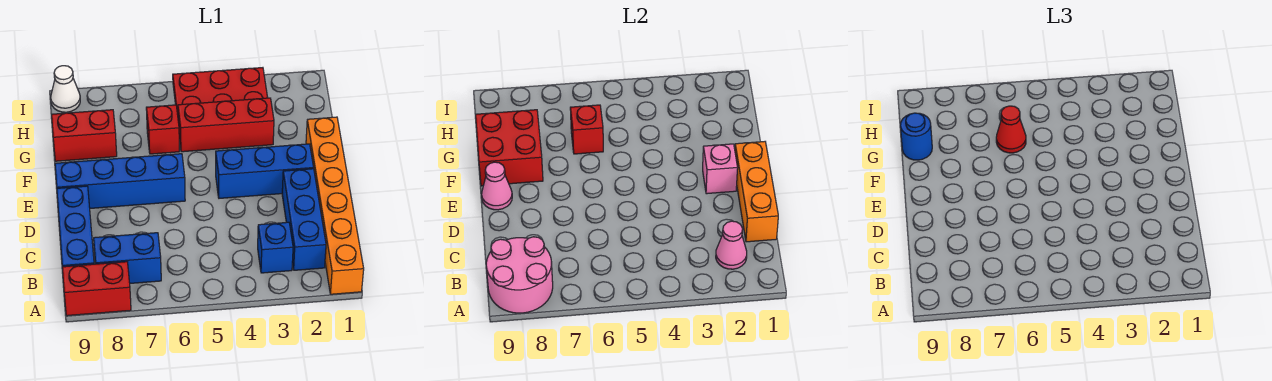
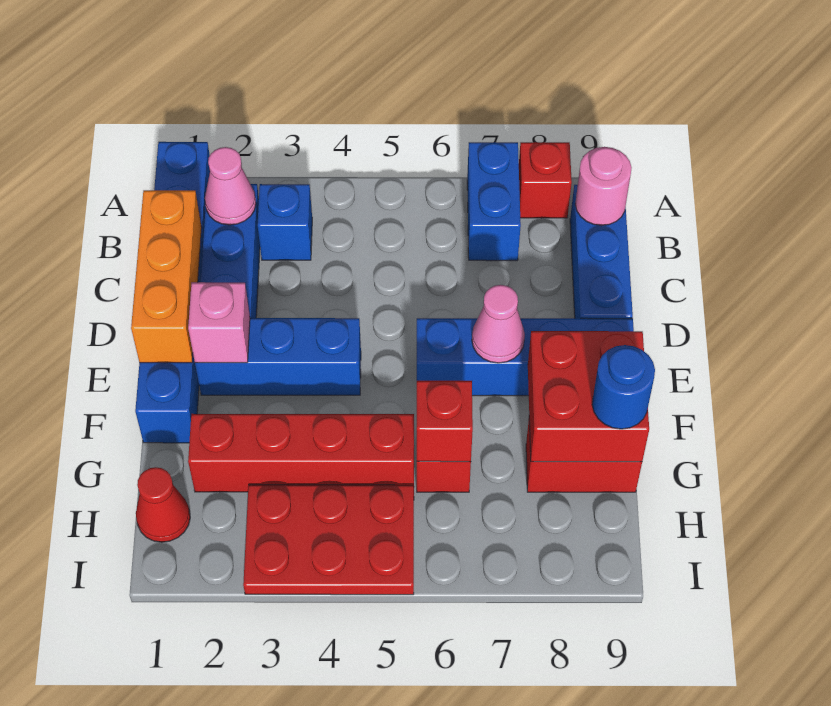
orange 1x6 brick [306,117,364,294] -> blue 1x6 brick [135,142,210,443]
red 1x2 brick [62,262,131,316] -> red 1x1 brick [519,142,572,218]
pink 2x2 round brick [486,237,553,313] -> pink 1x1 round brick [575,147,632,225]
blue 1x2 brick [94,233,161,283] -> blue 1x2 brick turned to [467,142,521,261]
pink 1x1 cone [482,162,512,210] -> pink 1x1 cone moved to [472,285,525,363]
red 1x3 brick [178,98,274,152] -> red 1x4 brick [188,414,414,492]
red 1x1 cone [996,106,1026,153] -> red 1x1 cone moved to [136,467,190,542]
white 1x1 cone [51,66,80,112] -> none

